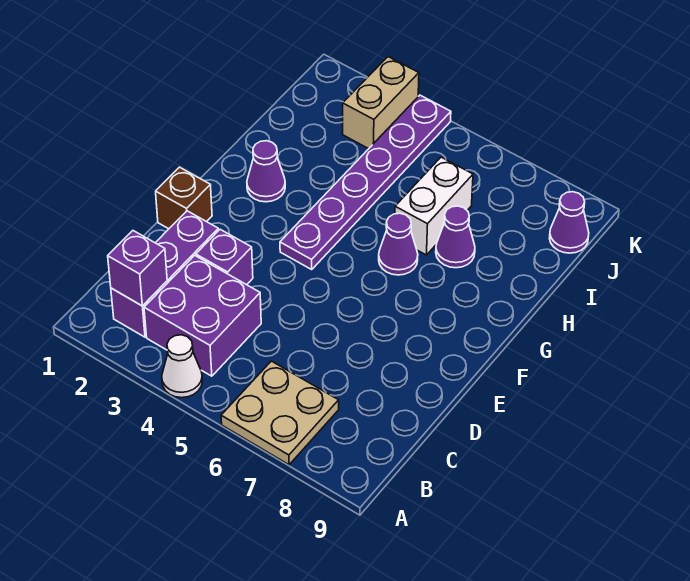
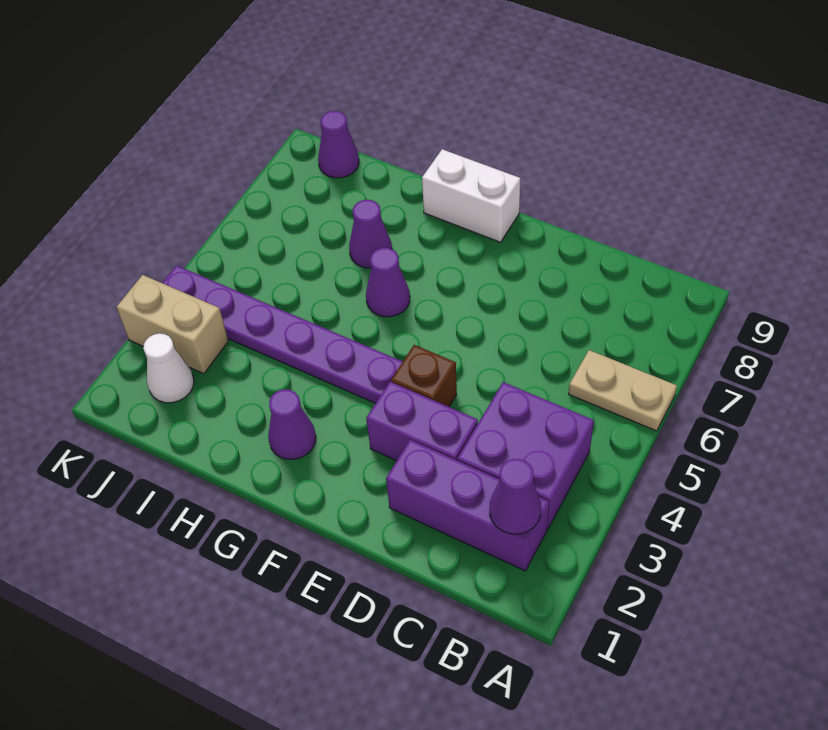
white 1x1 cone [162,335,202,398] -> white 1x1 cone moved to [143,333,194,403]
tan 2x2 plate [221,361,339,465] -> tan 1x2 plate [569,350,677,431]
purple 1x1 brick [108,231,167,306] -> purple 1x1 cone [490,459,541,534]
purple 1x1 brick [196,229,253,285] -> purple 1x2 brick [366,382,478,461]
brown 1x1 brick [156,167,212,229] -> brown 1x1 brick moved to [391,345,457,407]
white 1x2 brick [395,157,473,255] -> white 1x2 brick moved to [422,149,520,242]

